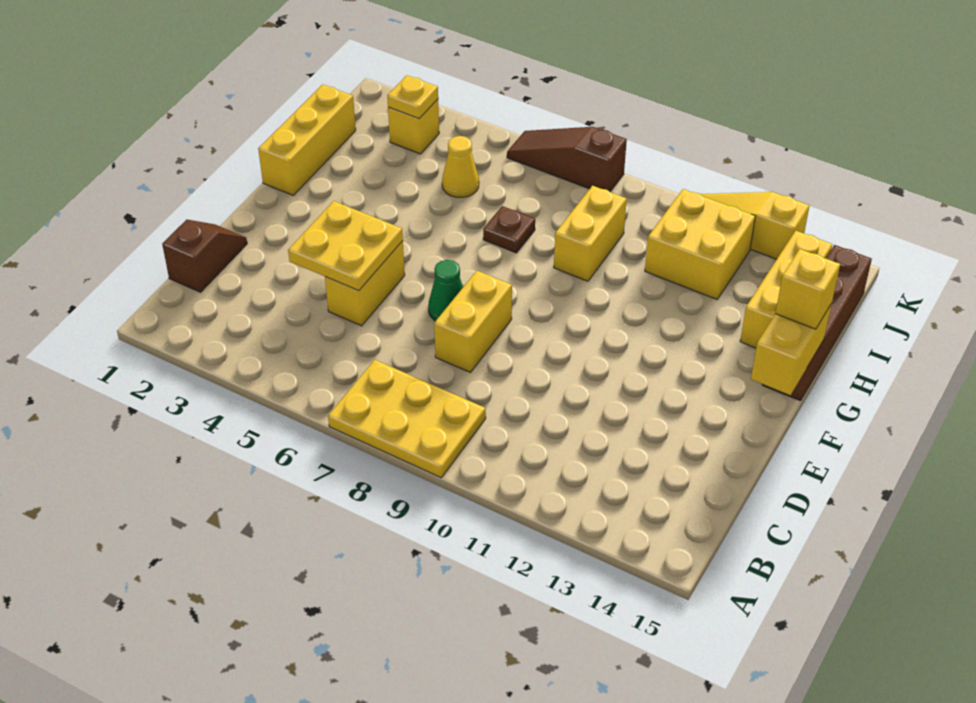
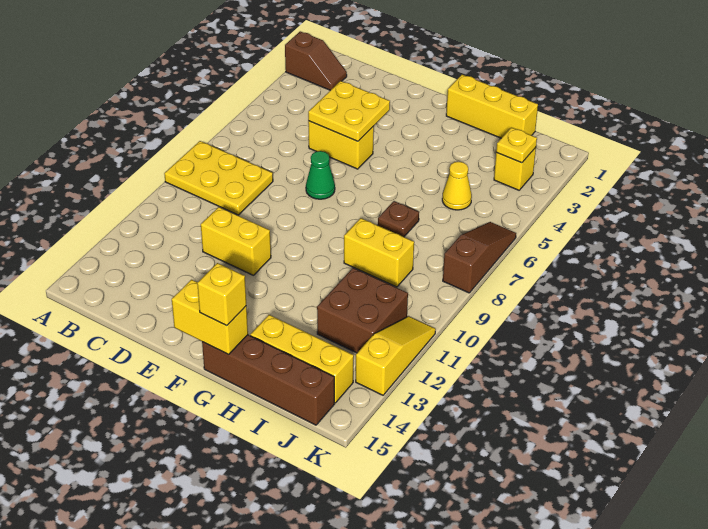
yellow 2x3 plate [328,360,486,478] -> yellow 2x3 plate turned to [164,141,273,215]
brown 1x2 slope [162,220,247,292] -> brown 1x2 slope moved to [285,31,347,90]
yellow 1x2 brick [434,271,512,372] -> yellow 1x2 brick moved to [201,207,271,275]
yellow 2x2 brick [645,189,755,299] -> brown 2x2 brick [317,268,408,353]

